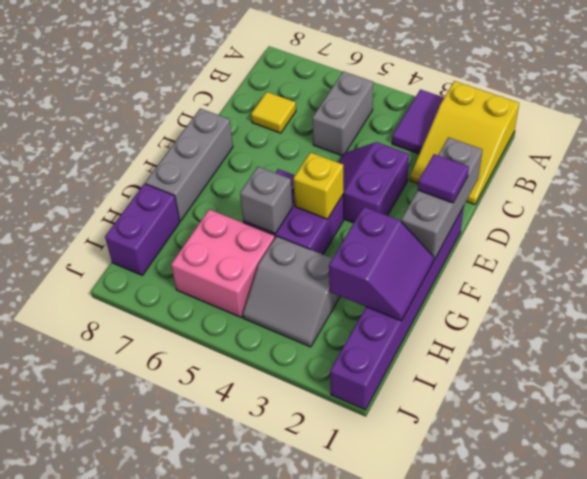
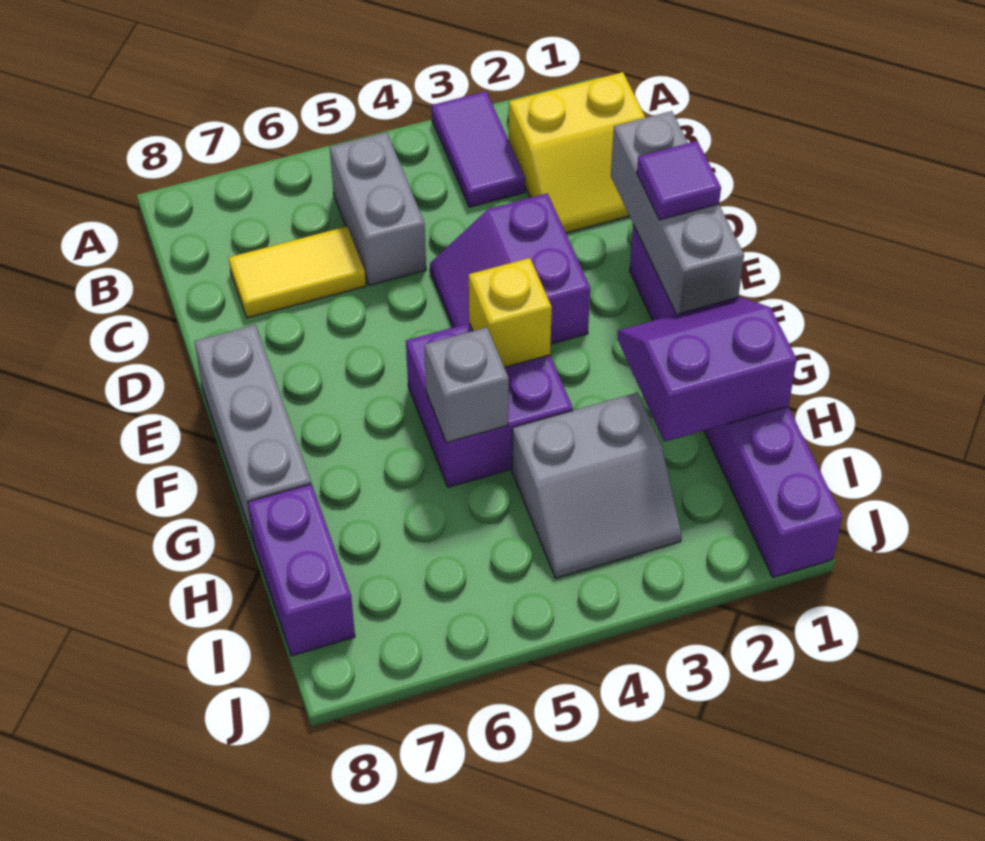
yellow 2x3 slope [410,81,519,205] -> yellow 2x2 slope [509,72,645,233]
yellow 1x1 tile [251,92,296,133] -> yellow 1x2 tile [229,226,366,318]
purple 2x2 slope [329,207,434,321] -> purple 2x2 slope turned to [617,297,797,442]
pink 2x2 brick [171,210,275,318] -> none

